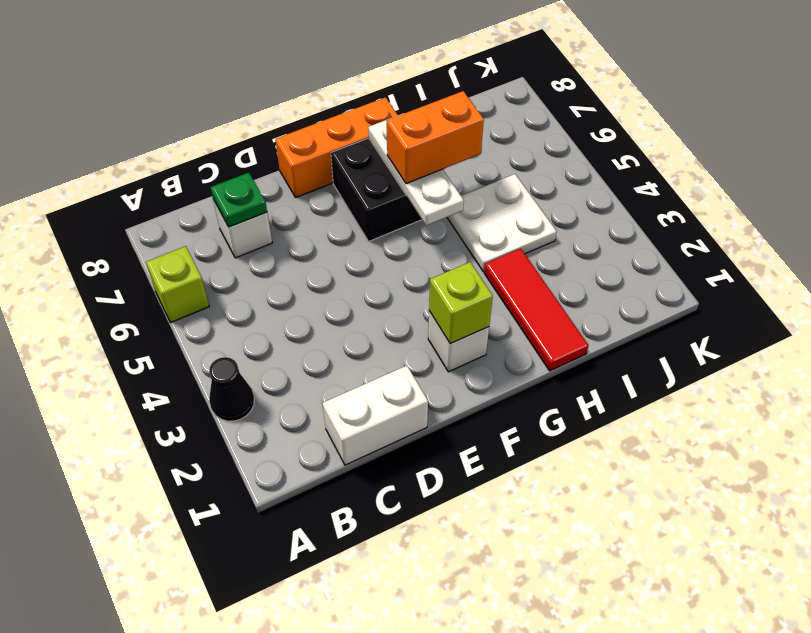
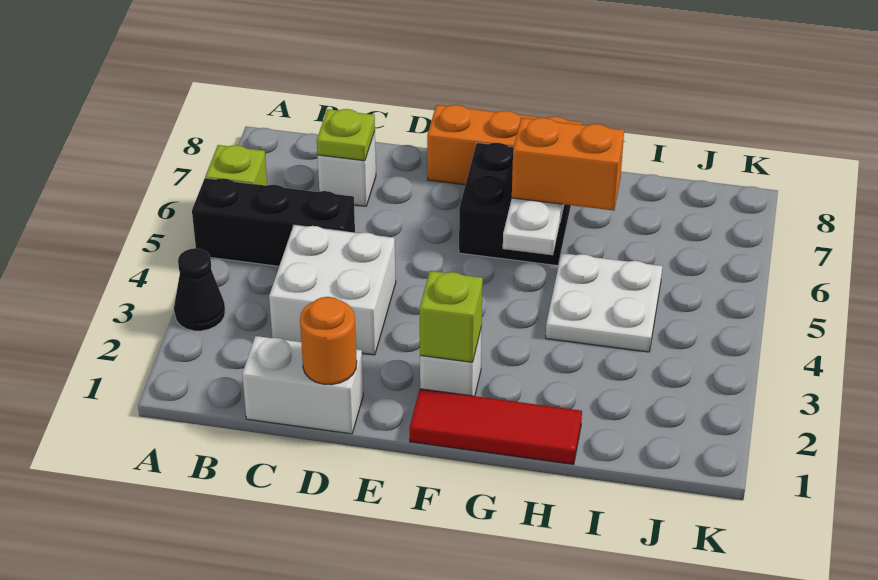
none -> black 1x3 brick [192,178,355,266]
none -> white 2x2 brick [269,225,396,355]
green 1x1 plate [210,172,267,227] -> lime 1x1 plate [317,109,375,161]
none -> orange 1x1 round brick [300,297,357,385]
red 1x3 tile [484,249,588,371] -> red 1x3 tile turned to [410,389,582,465]

